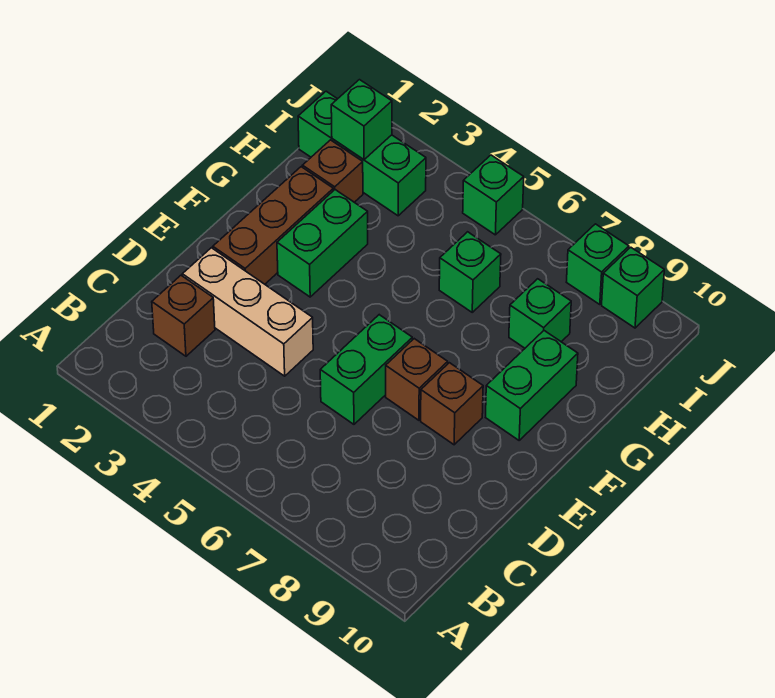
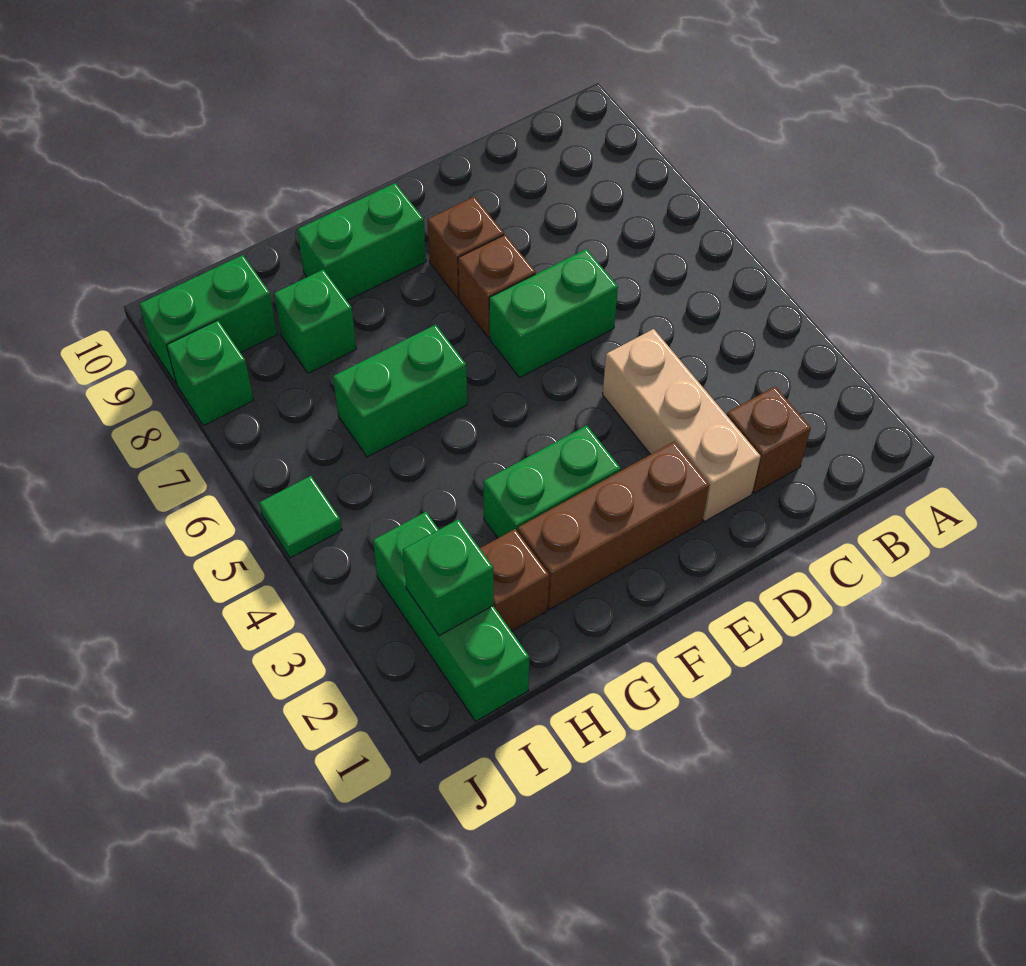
green 1x1 brick [439,232,501,312] -> green 1x2 brick [333,325,467,457]
green 1x1 brick [463,155,524,235] -> green 1x1 tile [259,476,342,558]
green 1x1 brick [602,247,664,328] -> green 1x2 brick [139,255,277,384]

